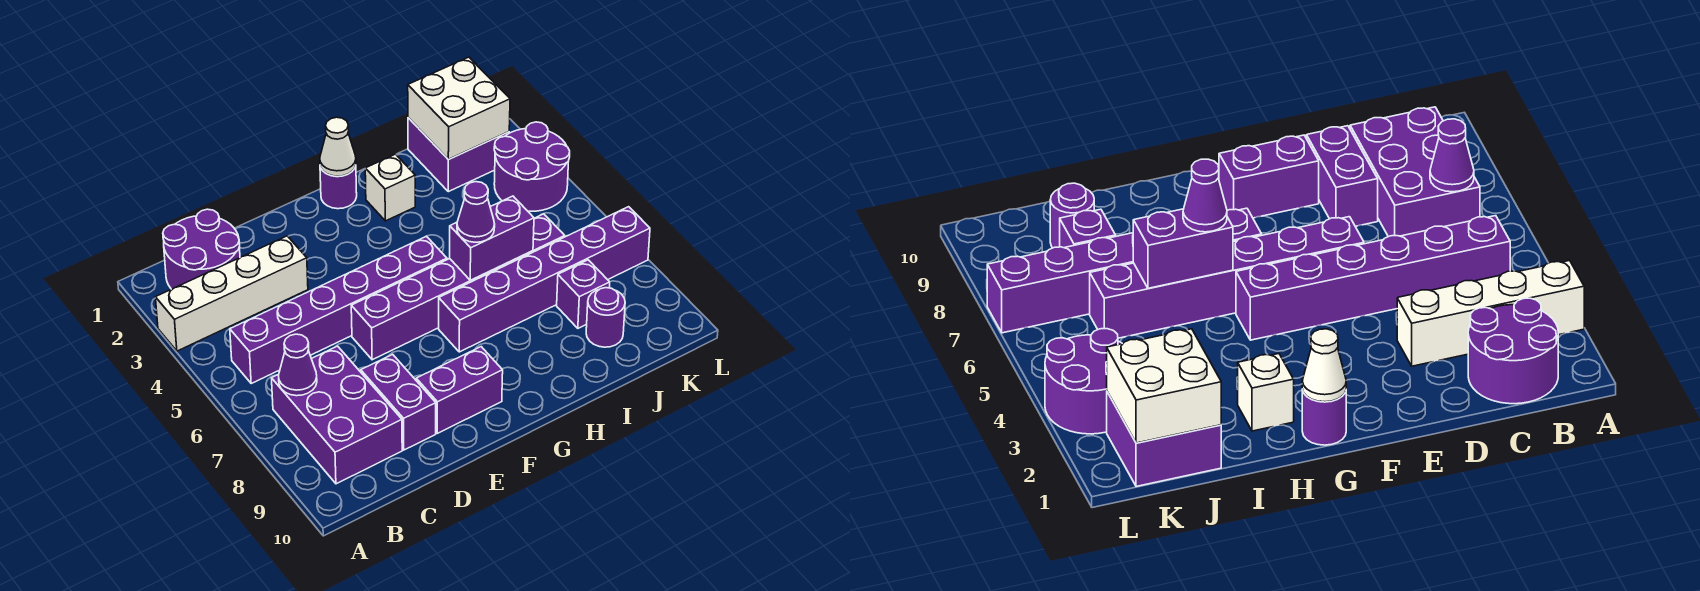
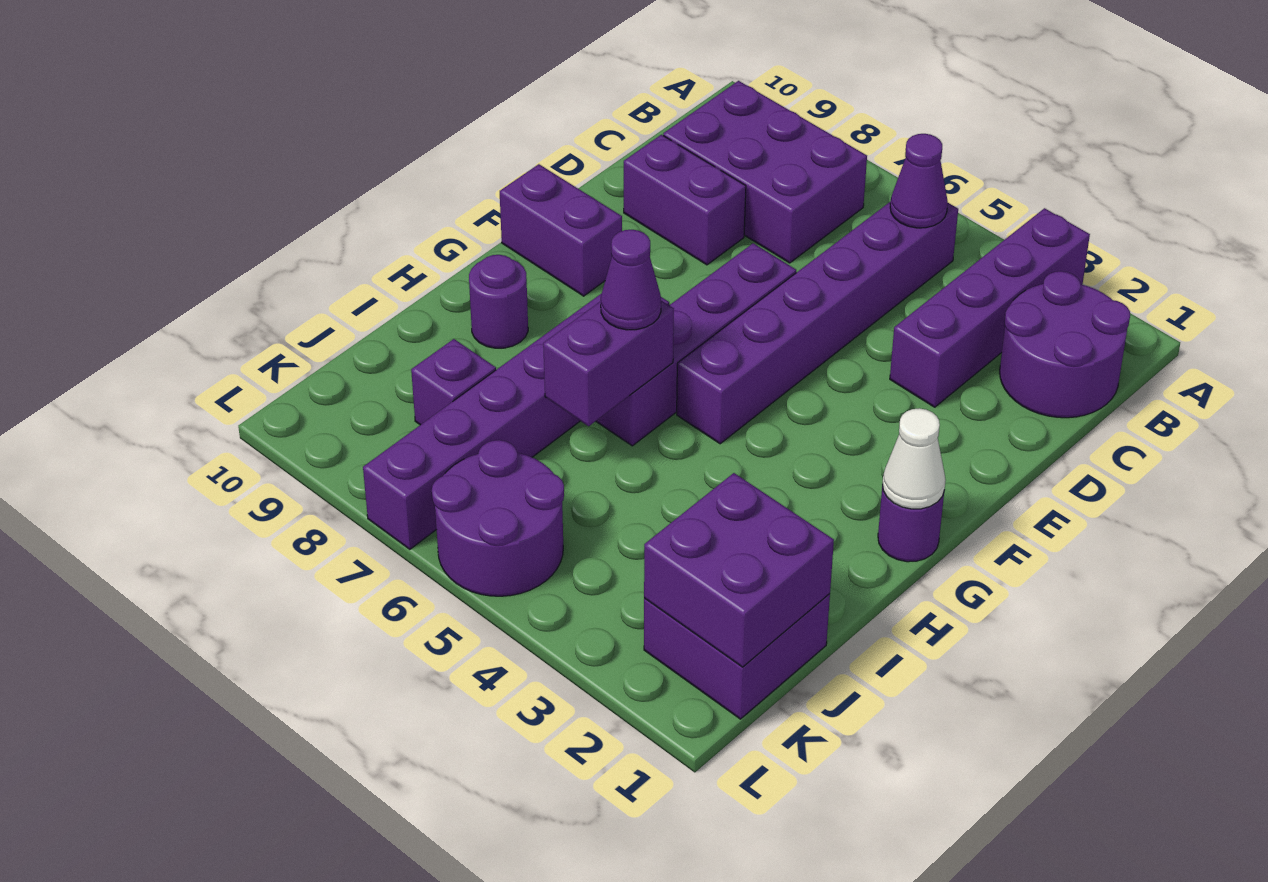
white 1x4 brick [155,236,308,351] -> purple 1x4 brick [890,208,1090,407]
purple 1x1 cone [279,334,317,396] -> purple 1x1 cone moved to [890,134,948,228]
purple 1x6 brick [351,214,565,360] -> purple 1x4 brick [596,243,796,446]
purple 1x2 brick [416,347,503,433] -> purple 1x2 brick turned to [500,164,622,296]
white 1x1 brick [365,154,415,221] -> none
white 2x2 brick [408,57,510,159] -> purple 2x2 brick [644,473,834,667]
purple 1x1 round brick [586,288,625,347] -> purple 1x1 round brick moved to [469,255,528,348]
purple 2x2 round brick [494,122,570,211] -> purple 2x2 round brick moved to [432,440,564,596]

